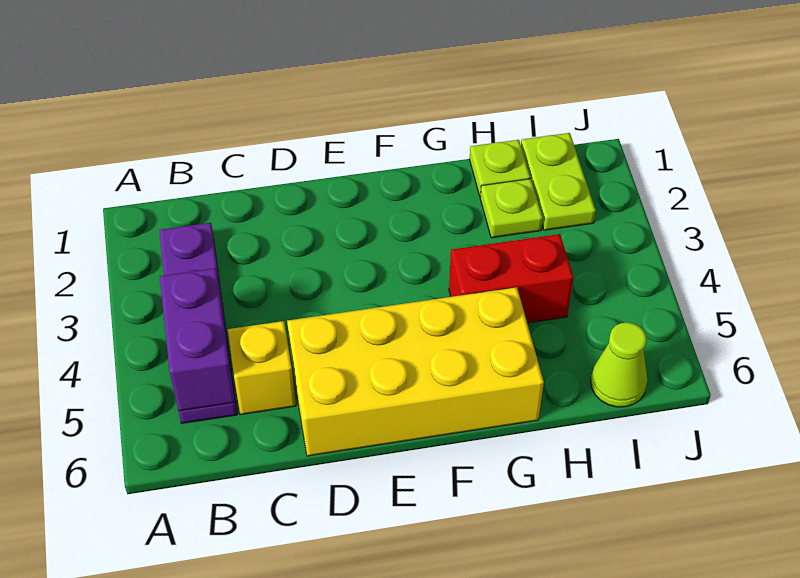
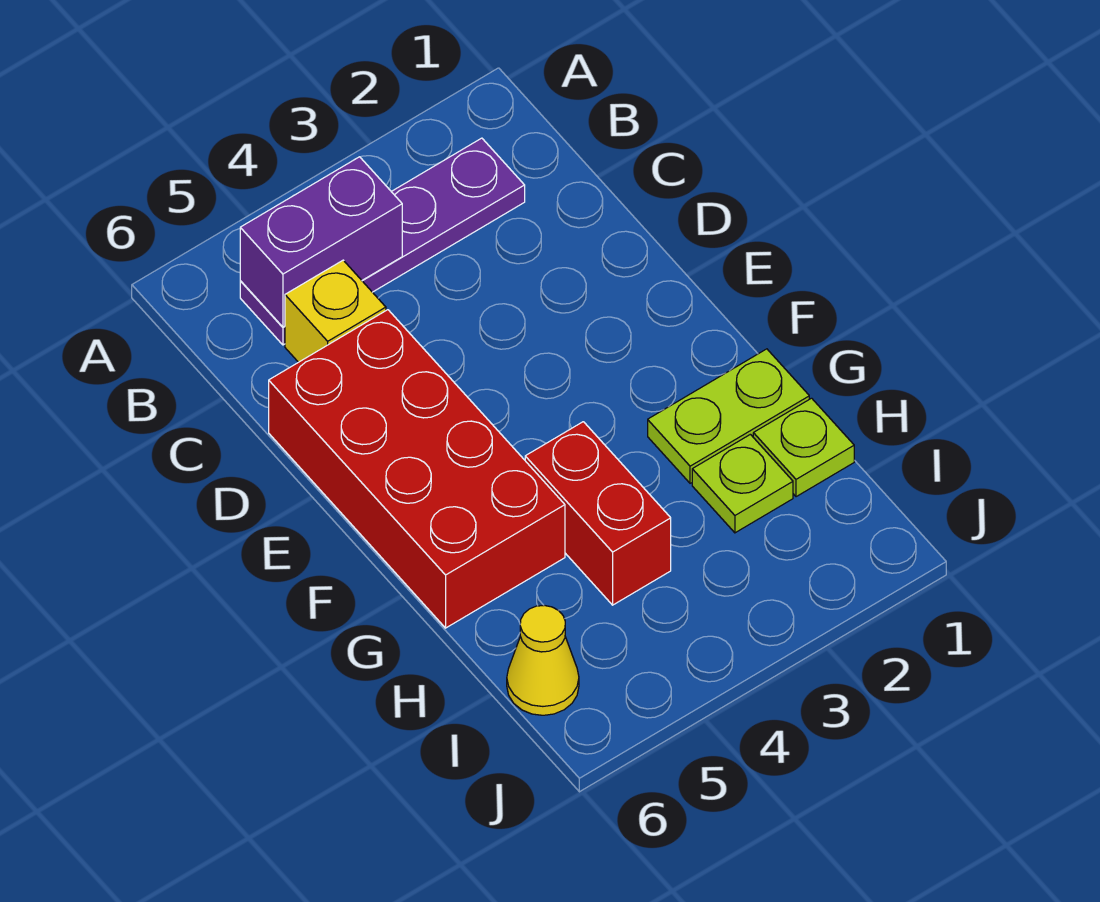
yellow 2x4 brick [287,287,544,456] -> red 2x4 brick [269,310,565,628]
lime 1x2 plate [521,133,596,230] -> lime 1x2 plate moved to [648,349,809,483]
lime 1x1 cone [591,322,648,407] -> yellow 1x1 cone [507,605,579,715]

